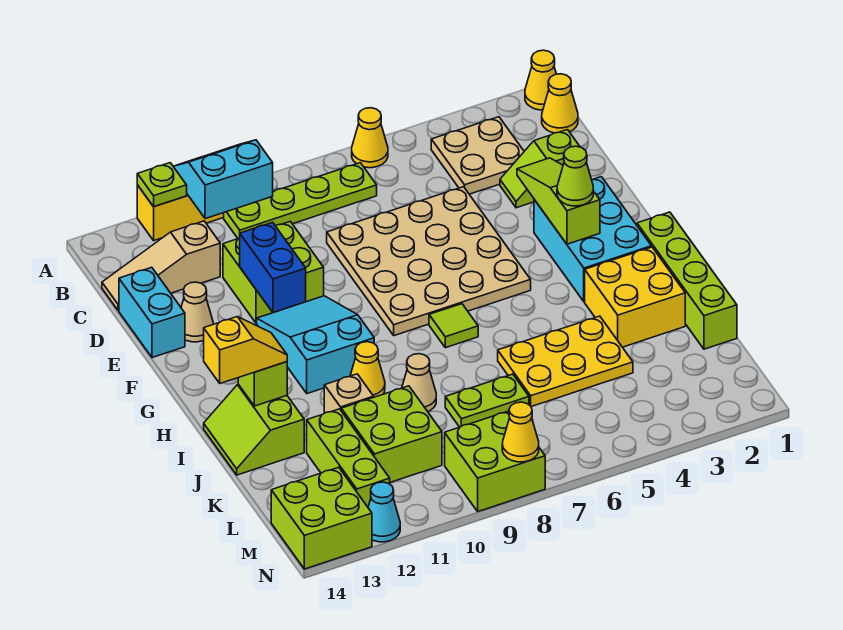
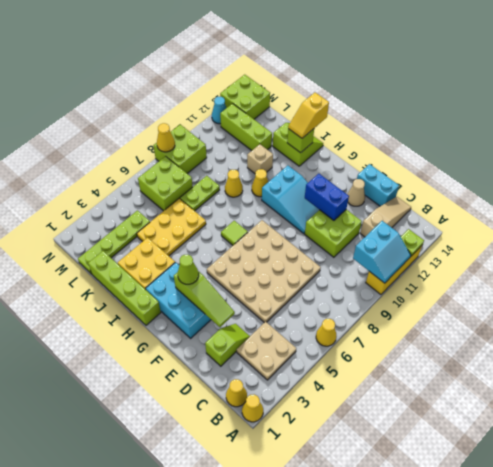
lime 1x4 plate [224,163,377,239] -> lime 1x4 plate moved to [78,211,150,274]
tan 1x1 cone [402,354,436,412] -> yellow 1x1 cone [225,170,243,197]
lime 2x2 brick [341,386,442,482] -> lime 2x2 brick moved to [138,156,193,211]

